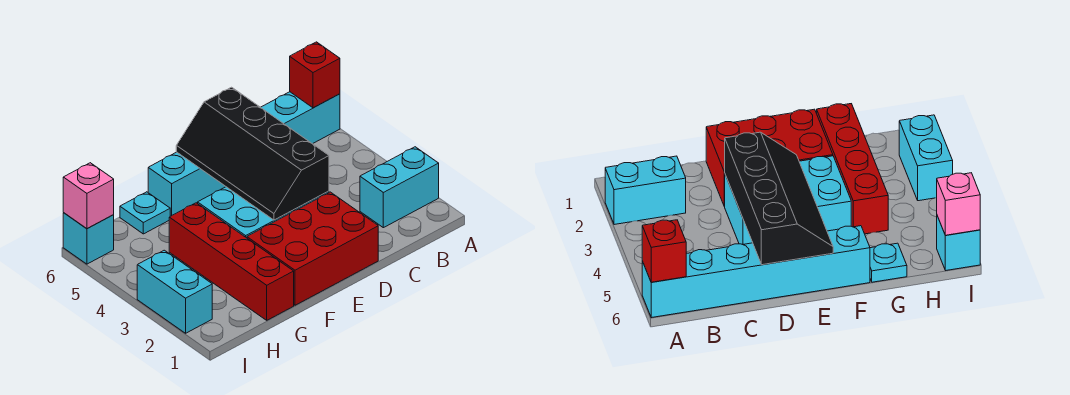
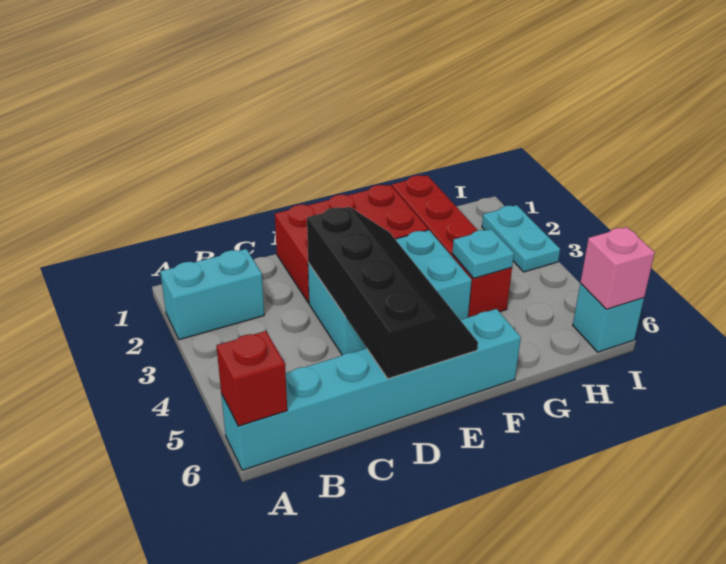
cyan 1x1 plate [120,192,170,234] -> cyan 1x1 plate moved to [452,229,514,278]
cyan 1x2 brick [137,250,212,333] -> cyan 1x2 plate [482,205,560,272]

